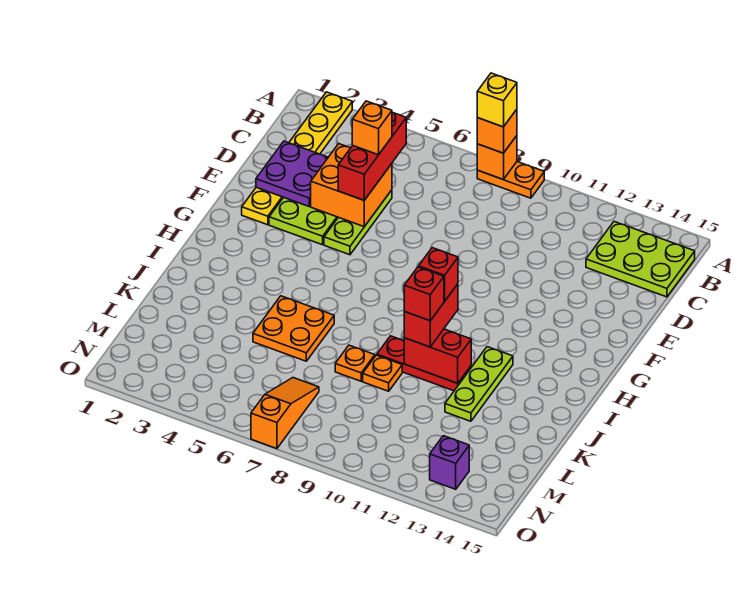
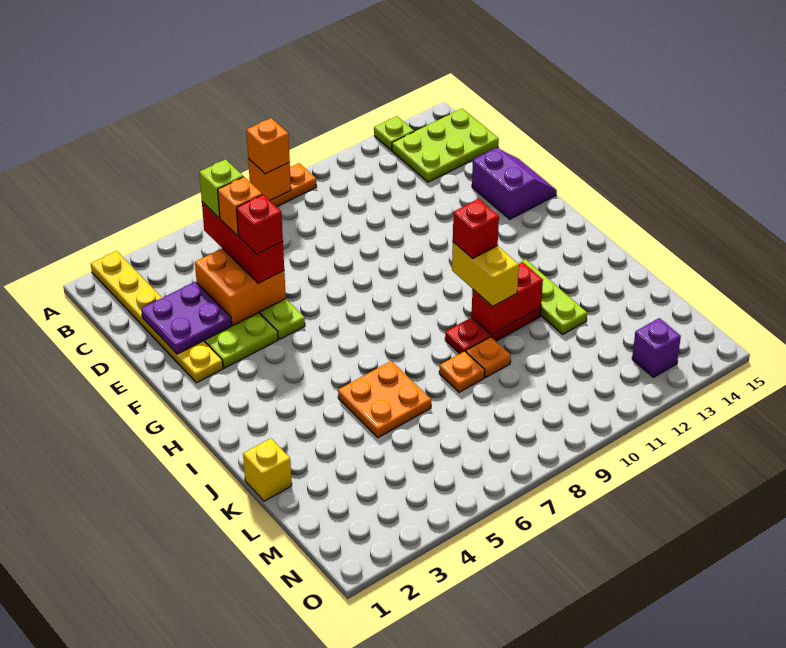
yellow 1x1 brick [477,73,517,127] -> yellow 1x1 brick moved to [243,438,292,501]
none -> lime 1x1 plate [374,116,414,150]
none -> lime 1x1 brick [199,159,243,218]
none -> purple 2x2 slope [472,148,557,219]
red 1x2 brick [404,284,458,347] -> yellow 1x2 brick [452,242,519,307]
red 1x1 brick [404,267,444,321] -> red 1x1 brick moved to [237,195,283,254]
orange 1x3 slope [251,378,319,449] -> none

